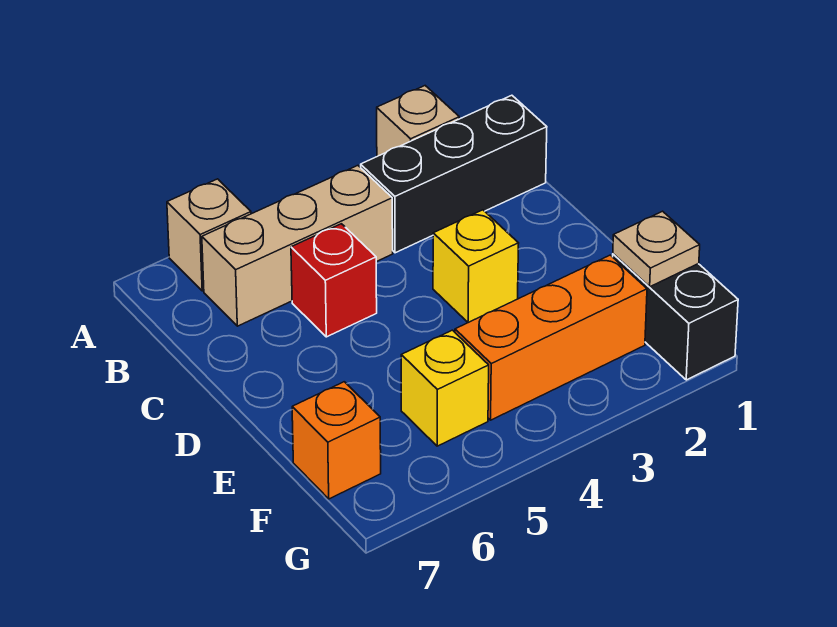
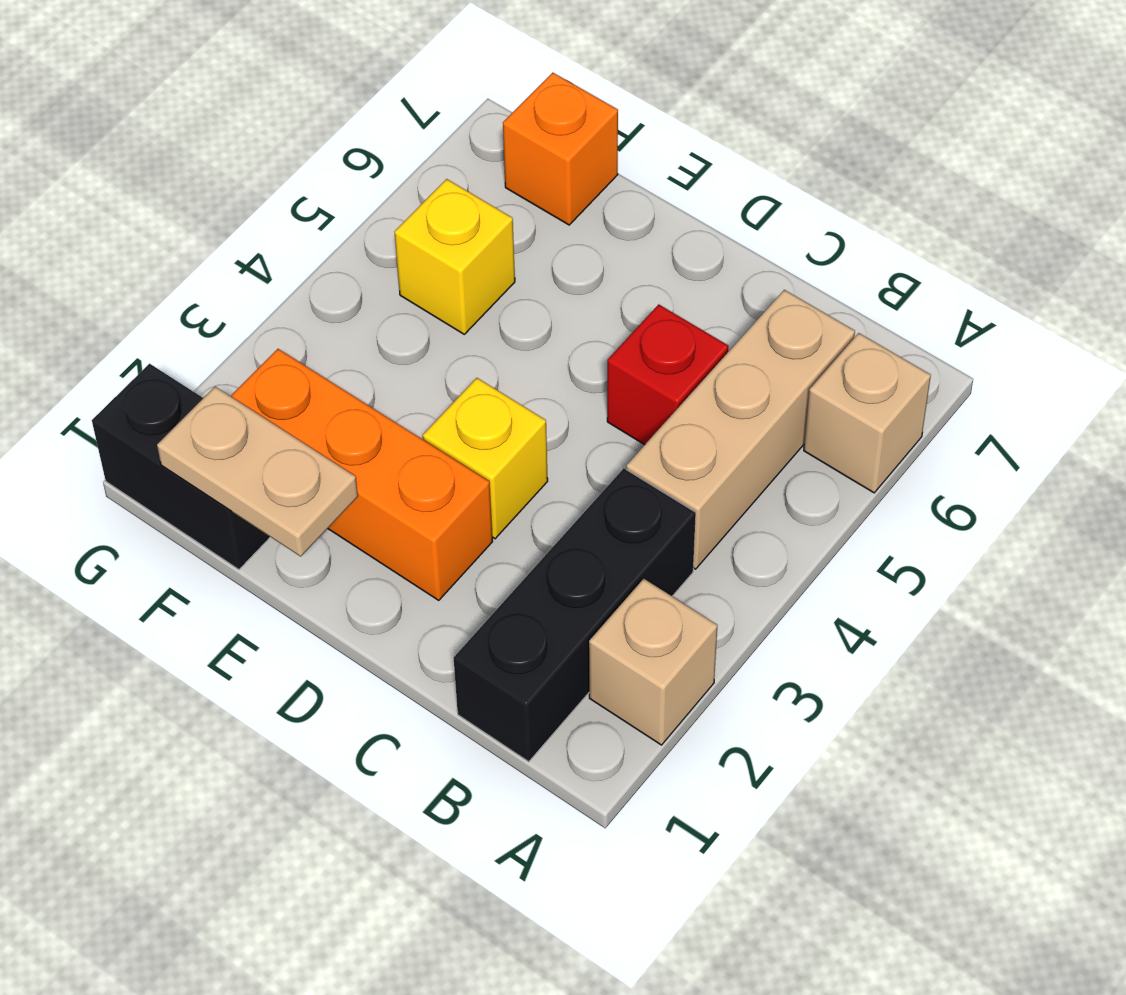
tan 1x1 plate [613,211,700,287] -> tan 1x2 plate [157,387,358,556]
orange 1x3 brick [455,255,647,420] -> orange 1x3 brick turned to [231,349,493,600]

